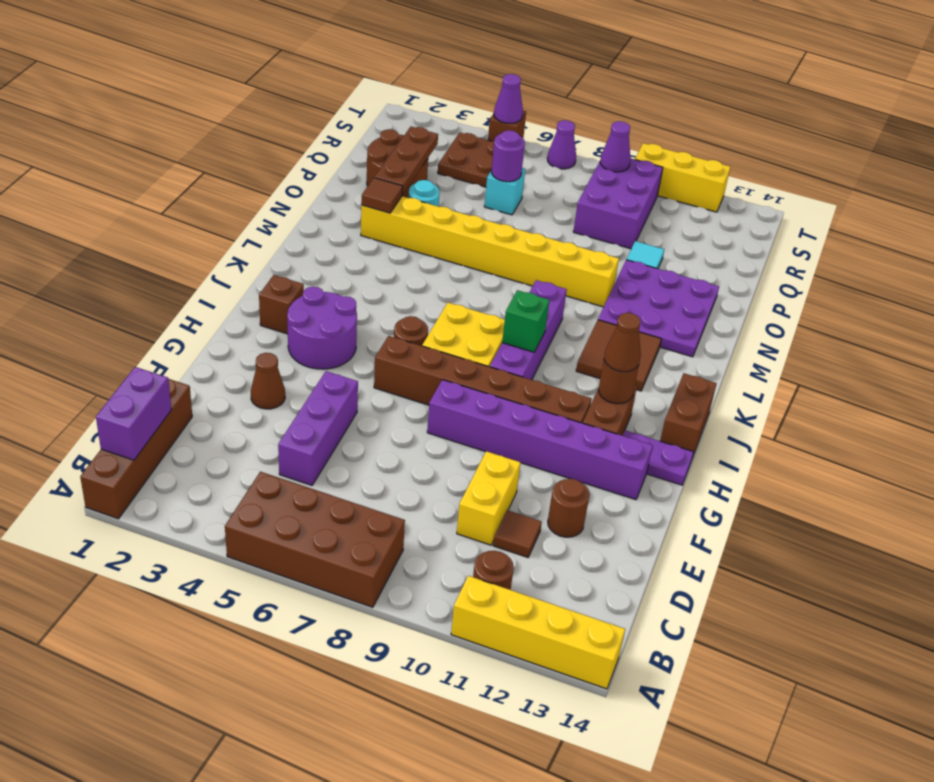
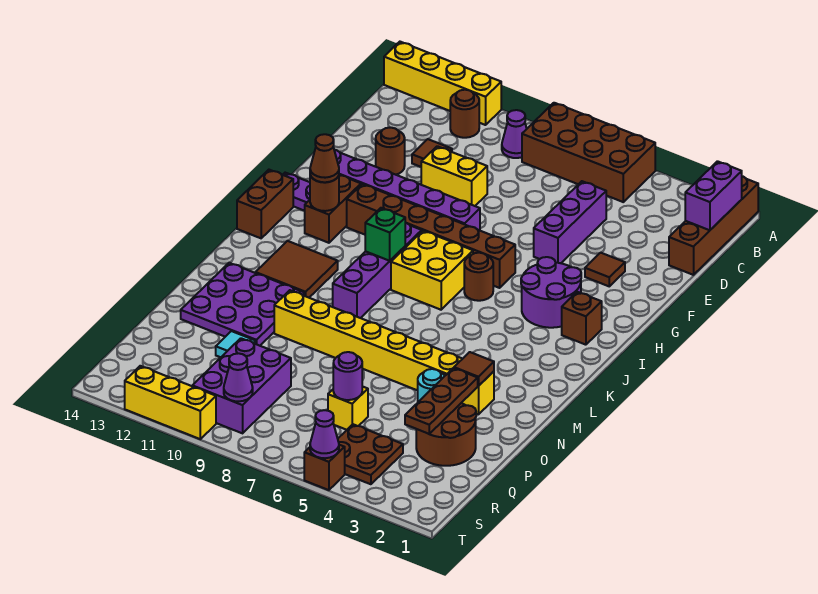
yellow 1x2 brick [457,451,521,545] -> yellow 1x2 brick turned to [421,146,487,206]
brown 1x1 cone [251,353,285,409] -> brown 1x1 tile [585,253,625,286]
cyan 1x1 brick [484,168,525,215] -> yellow 1x1 brick [328,386,368,430]
purple 1x1 cone [547,120,576,169] -> purple 1x1 cone moved to [502,110,527,158]

